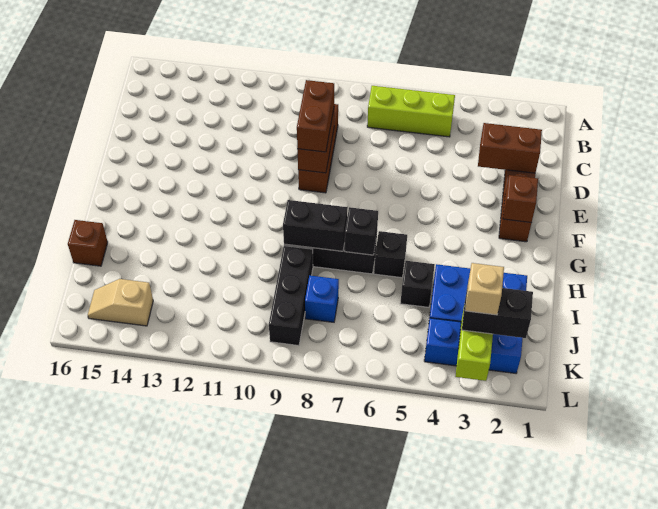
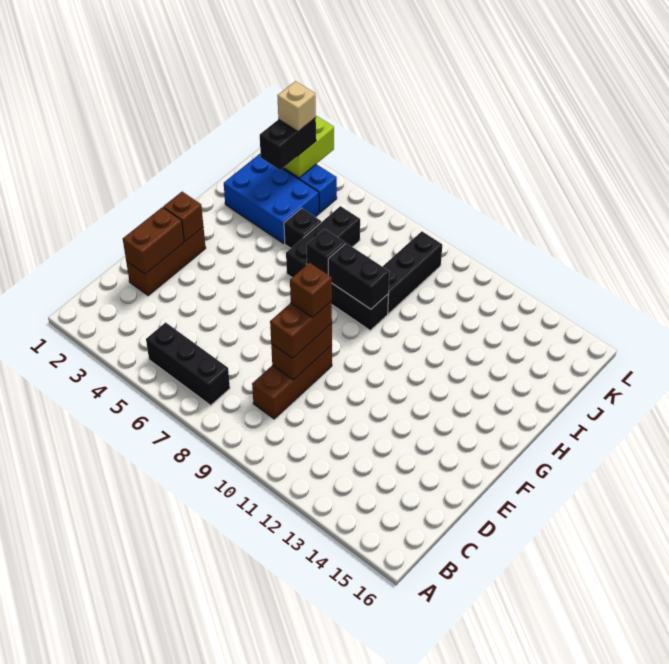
lime 1x3 brick [367,86,455,137] -> black 1x3 brick [146,322,230,405]
brown 1x2 brick [478,123,542,173] -> brown 1x2 brick turned to [123,207,184,274]
black 1x1 brick [374,231,407,278] -> black 1x3 brick [286,206,360,277]
brown 1x1 brick [68,220,108,266] -> brown 1x1 brick moved to [290,263,332,318]
blue 1x1 brick [305,276,339,322] -> none
black 1x2 brick [462,287,533,338] -> black 1x2 brick turned to [260,118,316,170]
tan 1x2 slope [88,279,153,326] -> none

